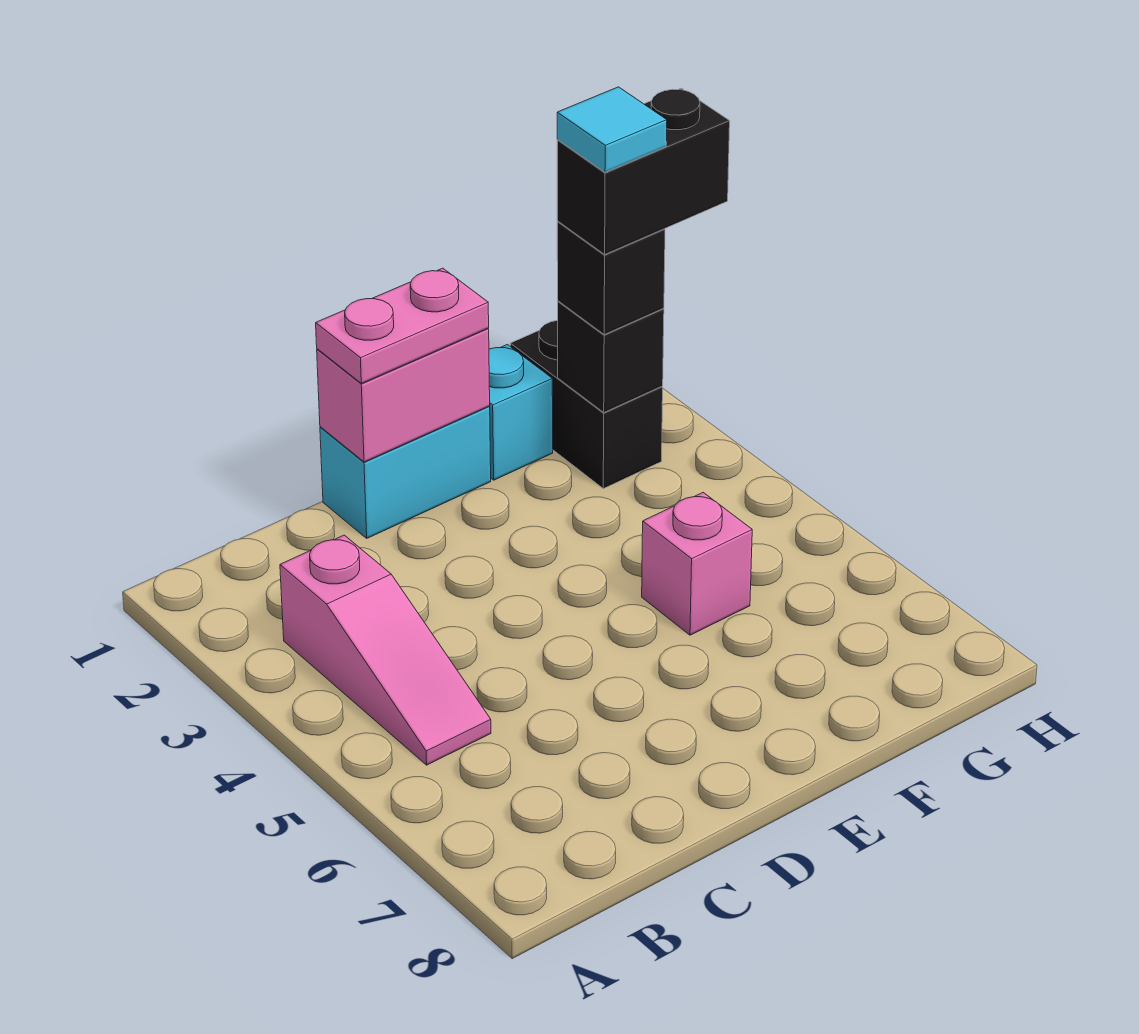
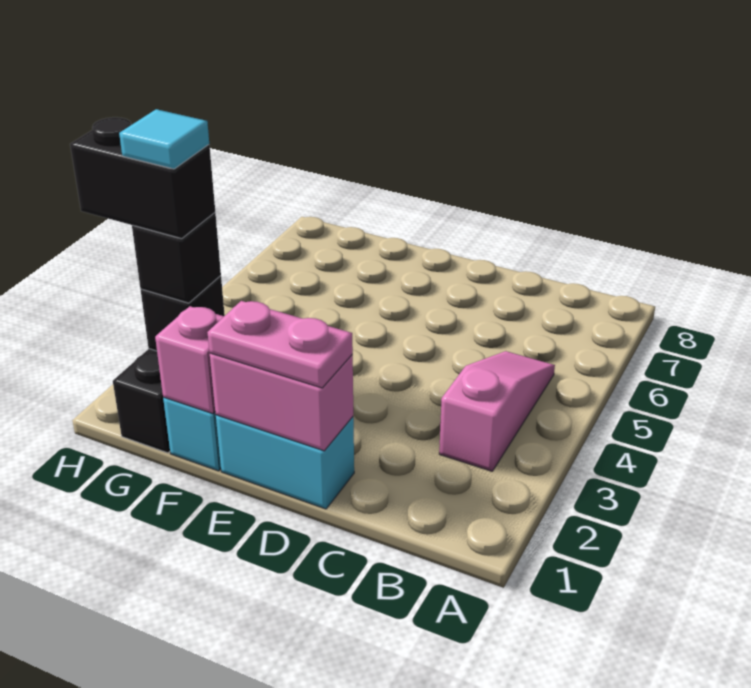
pink 1x1 brick [642,493,752,635] -> pink 1x1 brick moved to [155,306,224,414]

